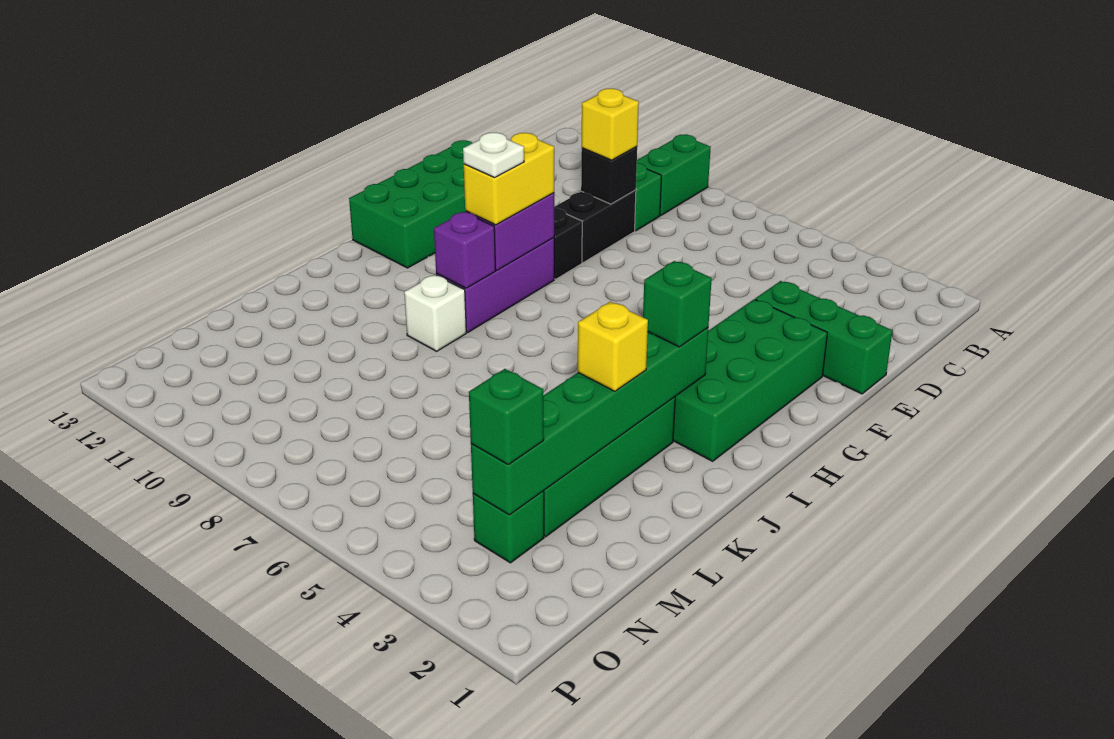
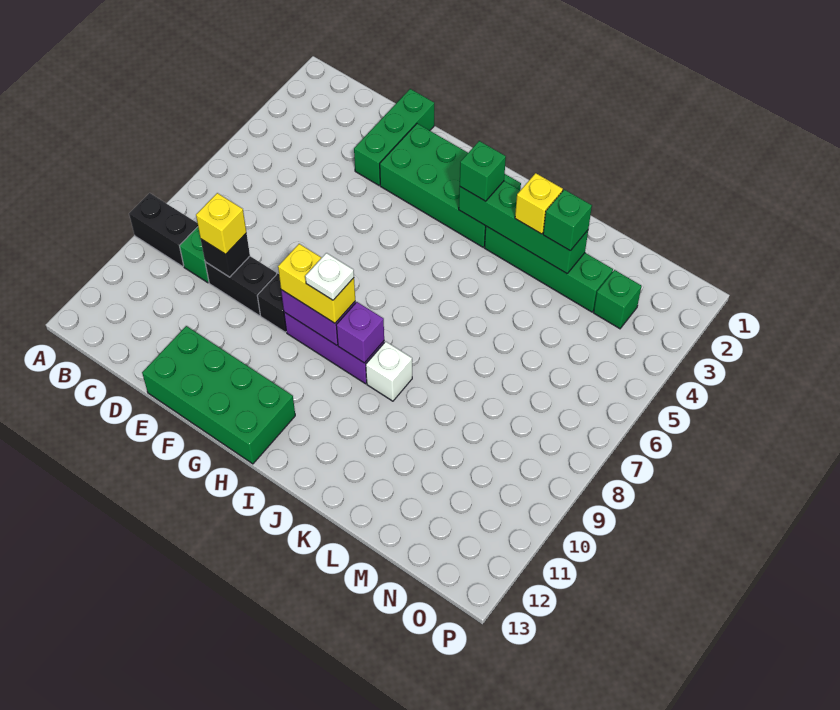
green 1x2 brick [637,134,711,216] -> black 1x2 brick [129,193,198,267]
green 1x6 brick [471,328,708,515] -> green 1x4 brick [459,181,588,273]
green 1x1 brick [469,369,544,465] -> green 1x1 brick moved to [543,190,592,250]

